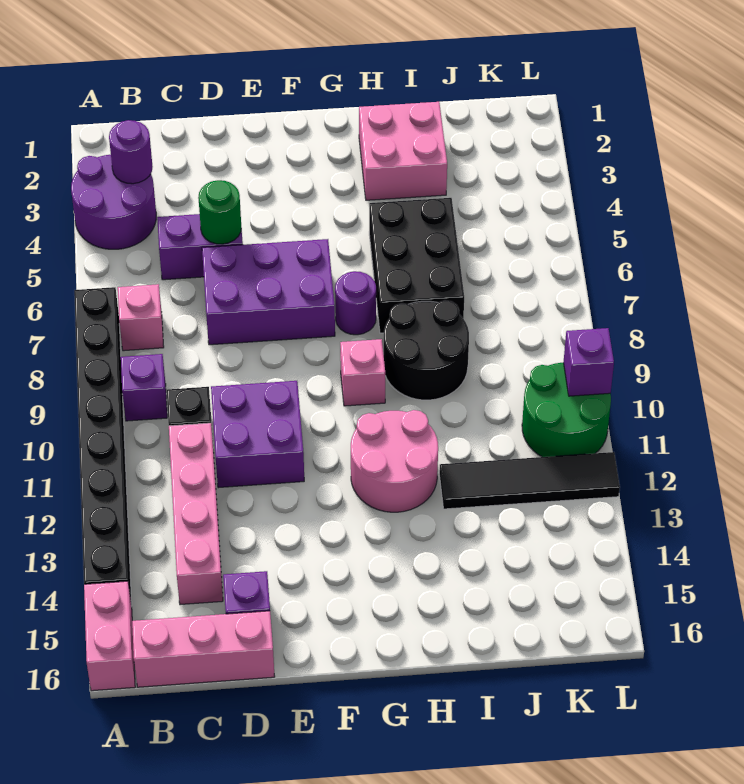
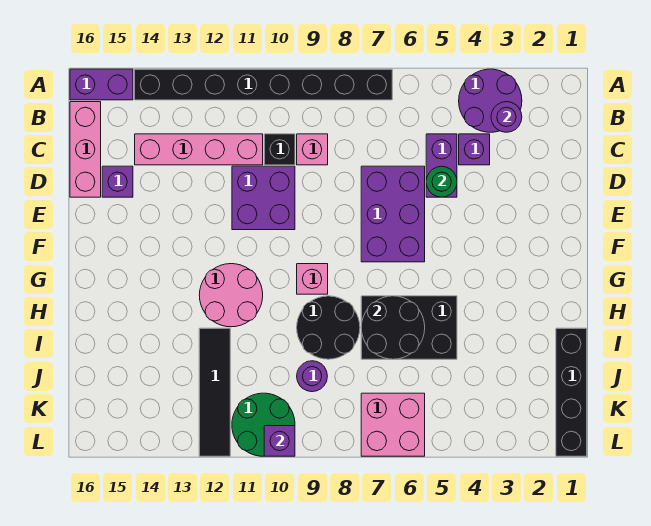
pink 1x2 brick [84,581,135,691] -> purple 1x2 brick [70,69,133,100]
pink 1x1 brick [118,284,164,351] -> pink 1x1 brick moved to [297,134,328,165]
purple 1x1 brick [121,354,167,421] -> purple 1x1 brick moved to [459,134,490,165]
purple 1x1 round brick [335,271,376,335] -> purple 1x1 round brick moved to [297,361,327,392]
pink 2x2 brick [359,102,447,200] -> pink 2x2 brick moved to [361,393,425,456]
none -> black 2x2 round brick [361,296,425,359]
none -> black 1x4 brick [556,328,587,456]

